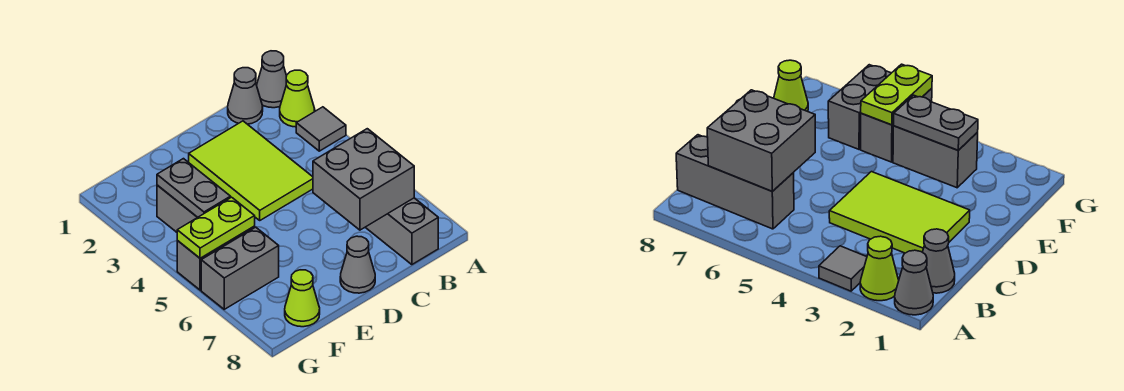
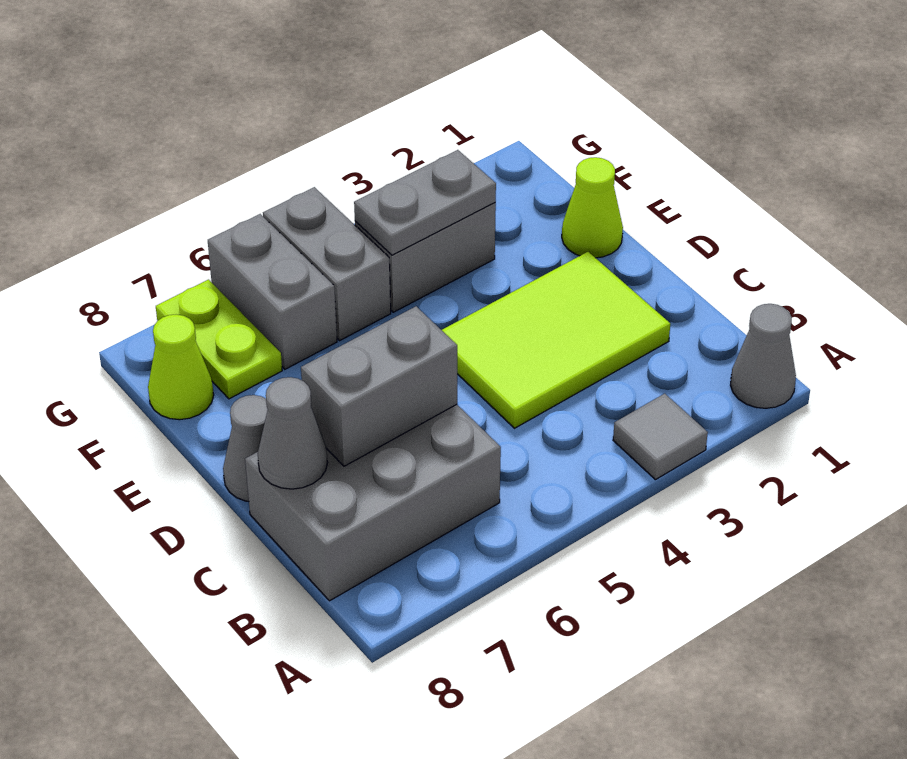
lime 1x1 cone [280,70,315,127] -> lime 1x1 cone moved to [562,157,623,258]
grey 1x1 cone [228,68,263,124] -> grey 1x1 cone moved to [258,377,328,489]
grey 1x3 brick [365,198,438,265] -> grey 2x3 brick [245,404,501,601]
grey 2x2 brick [313,129,414,230] -> grey 1x2 brick [301,306,457,466]
lime 1x2 plate [177,197,255,258] -> lime 1x2 plate moved to [156,280,282,399]

